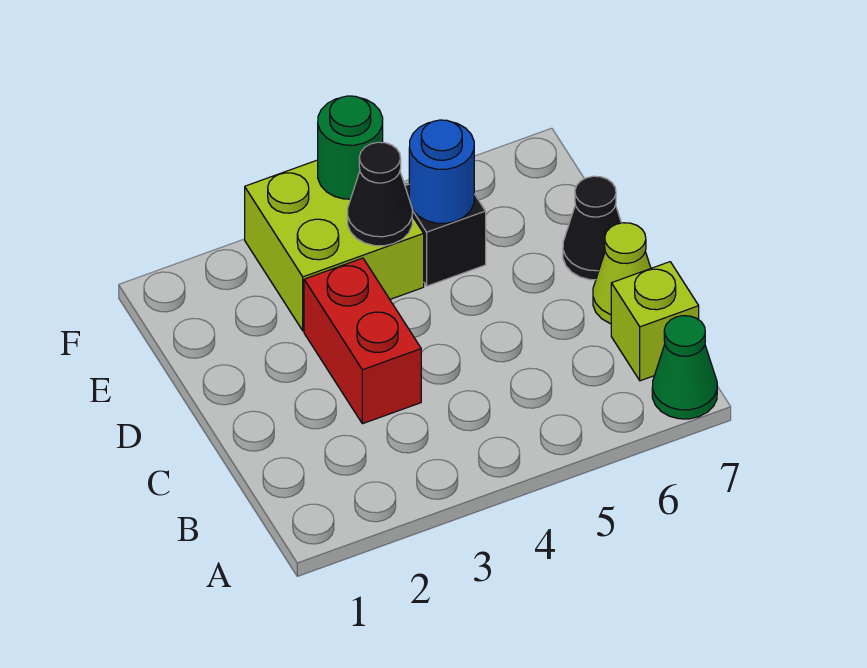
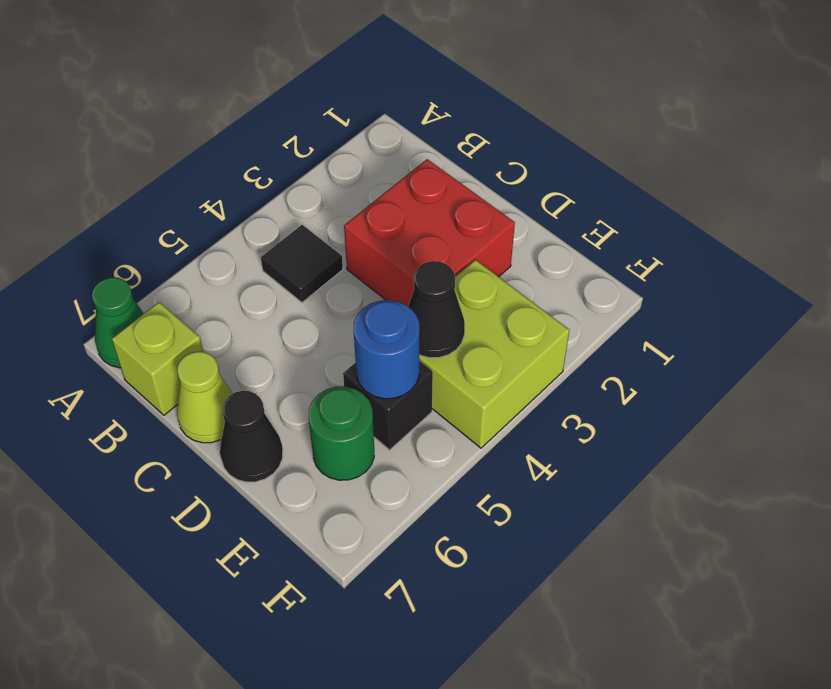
none -> black 1x1 tile [261,225,343,303]
red 1x2 brick [304,258,421,424] -> red 2x2 brick [344,159,515,306]
green 1x1 round brick [318,96,383,199] -> green 1x1 round brick moved to [308,386,374,480]

